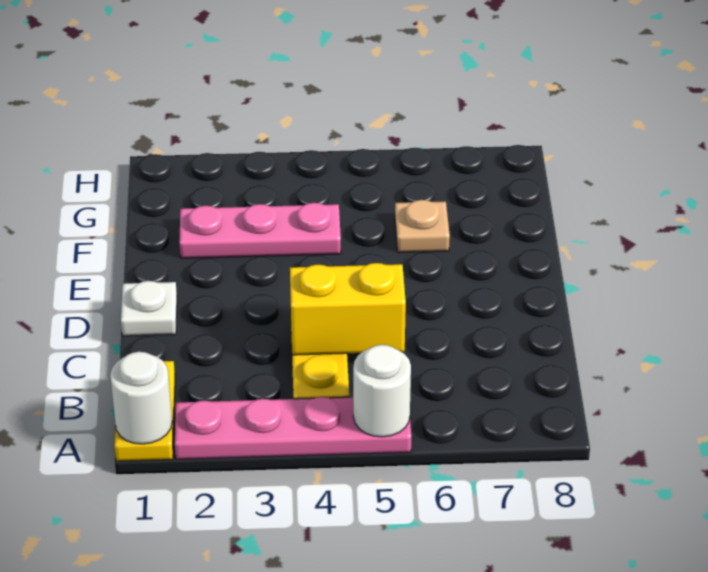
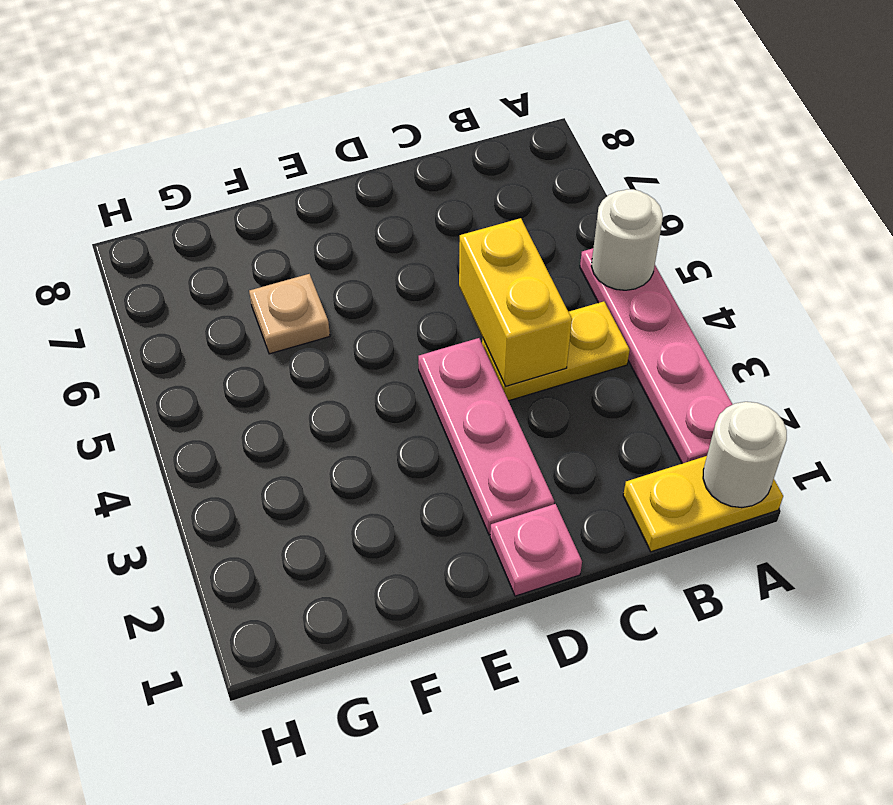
white 1x1 plate [121,281,177,336] -> pink 1x1 plate [490,504,582,596]
pink 1x3 plate [179,203,341,258] -> pink 1x3 plate moved to [418,338,554,535]

